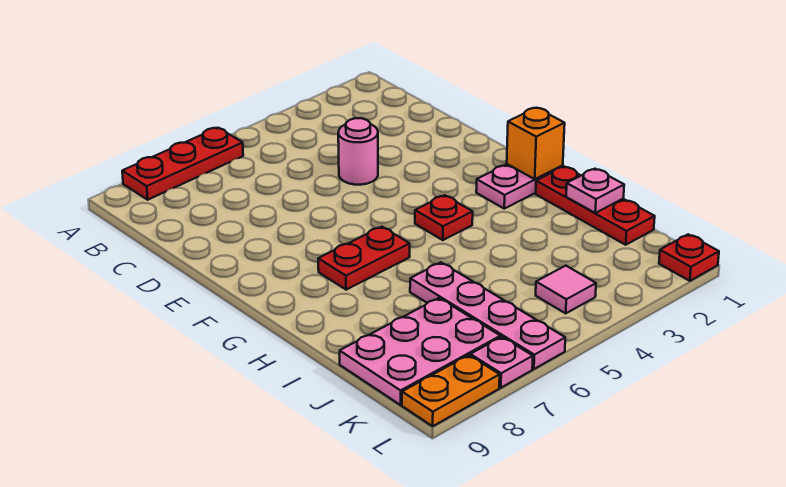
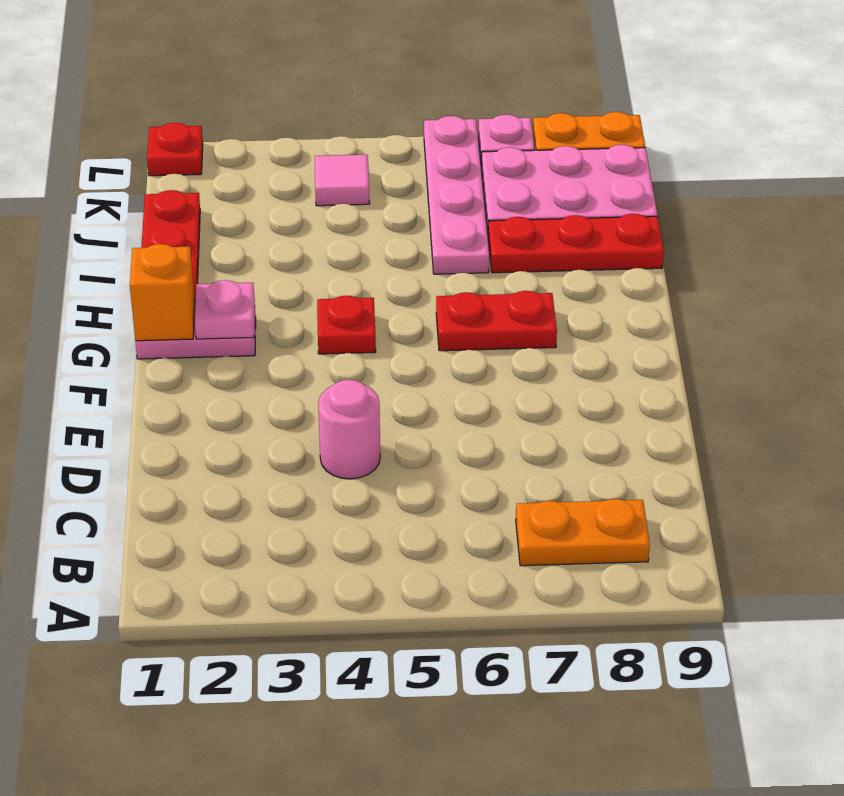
red 1x3 plate [122,128,243,200] -> red 1x3 plate moved to [488,214,664,273]
none -> orange 1x2 plate [516,499,650,566]
pink 1x1 plate [566,169,624,213] -> pink 1x1 plate moved to [195,280,255,339]

